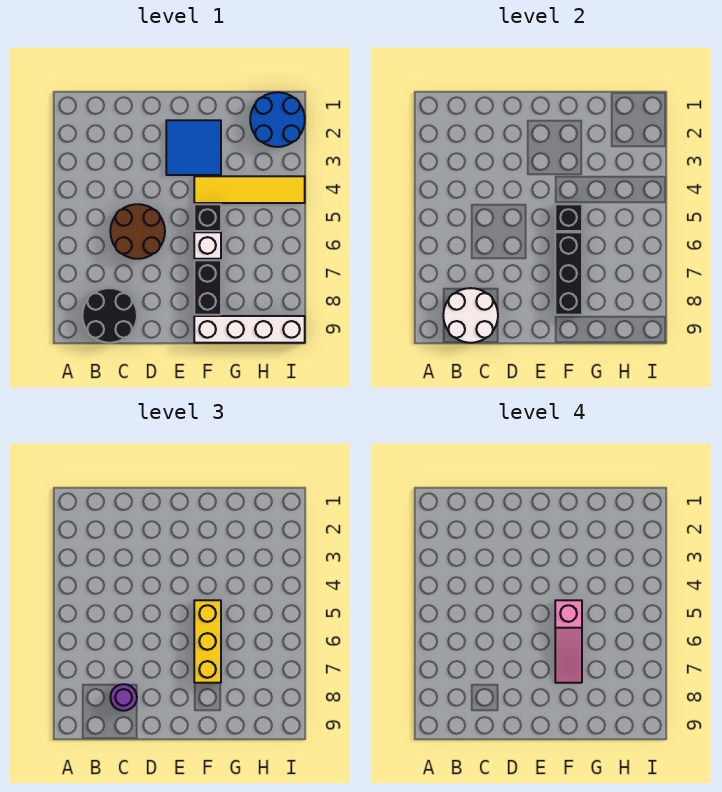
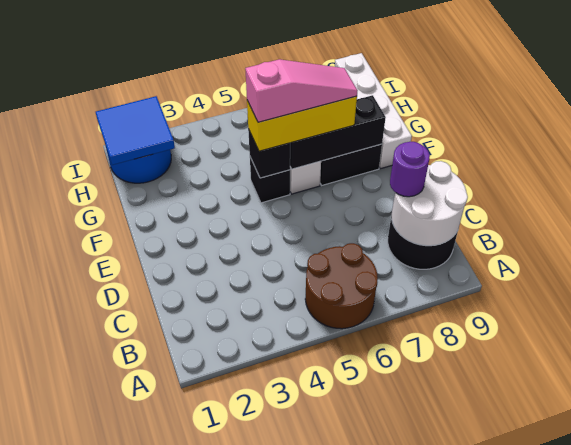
brown 2x2 round brick [110,204,165,259] -> brown 2x2 round brick moved to [305,243,378,329]
blue 2x2 tile [166,120,221,175] -> blue 2x2 tile moved to [96,96,175,165]
yellow 1x4 tile [194,176,305,203] -> none

